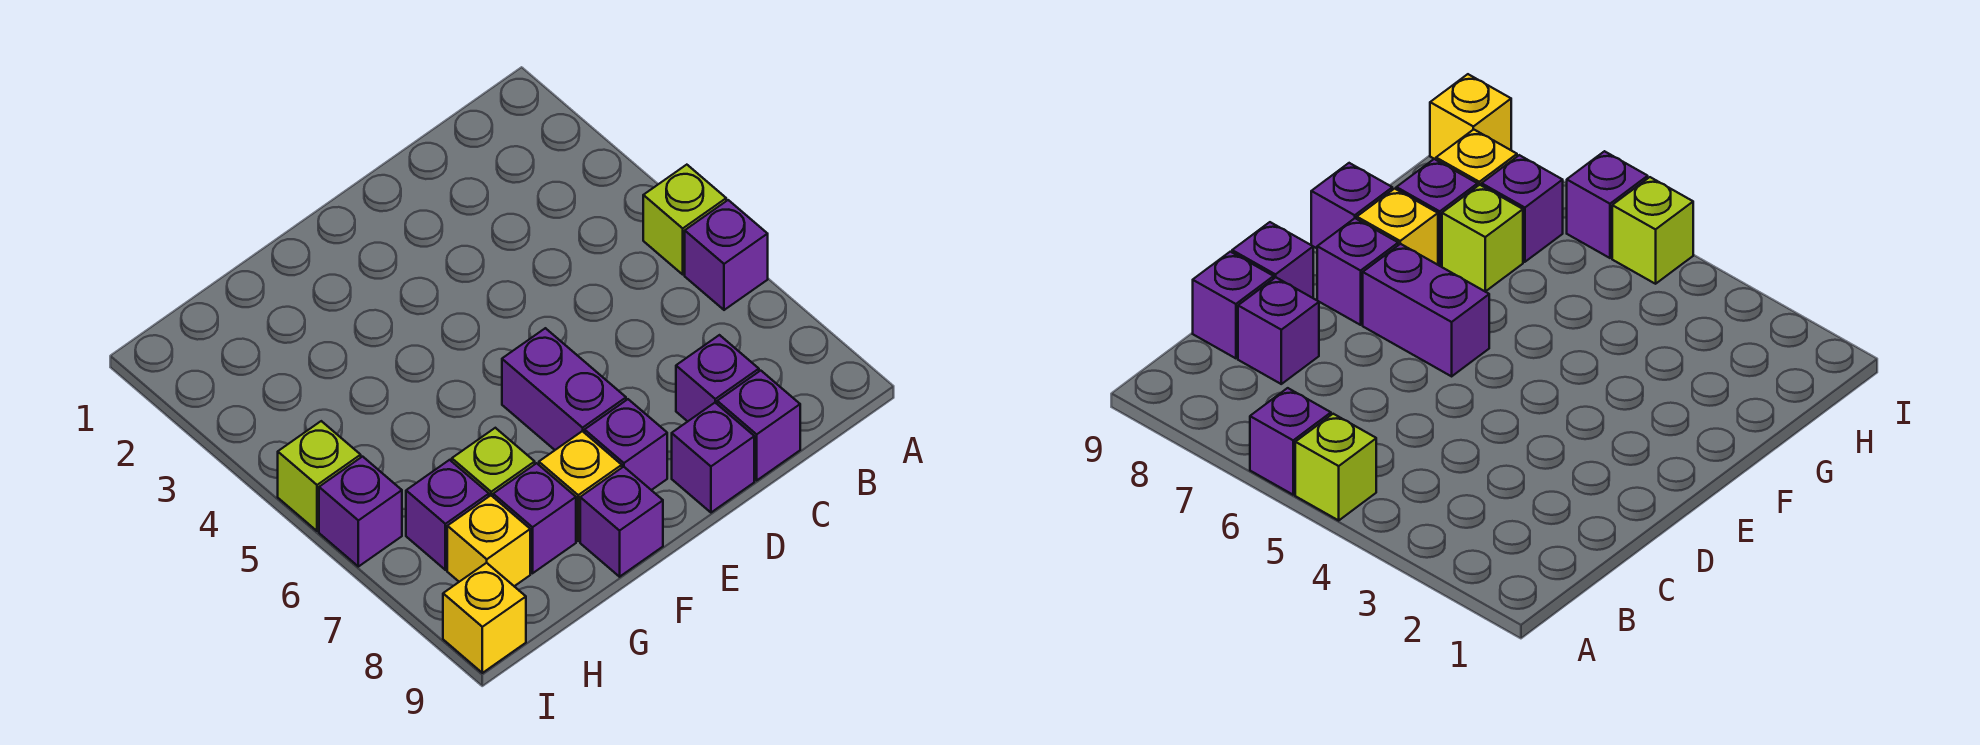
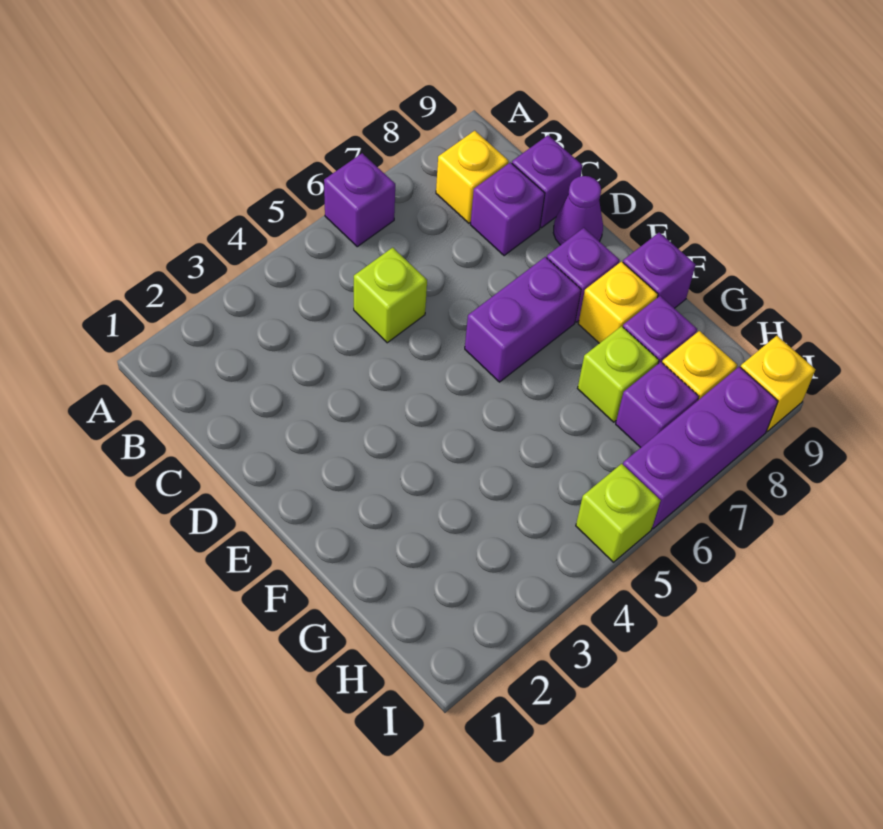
lime 1x1 brick [643,165,726,274] -> lime 1x1 brick moved to [354,248,427,343]
none -> yellow 1x1 brick [436,131,509,223]
purple 1x1 brick [672,403,754,512] -> purple 1x1 cone [553,176,603,245]
purple 1x1 brick [319,457,402,567] -> purple 1x3 brick [623,367,778,528]

